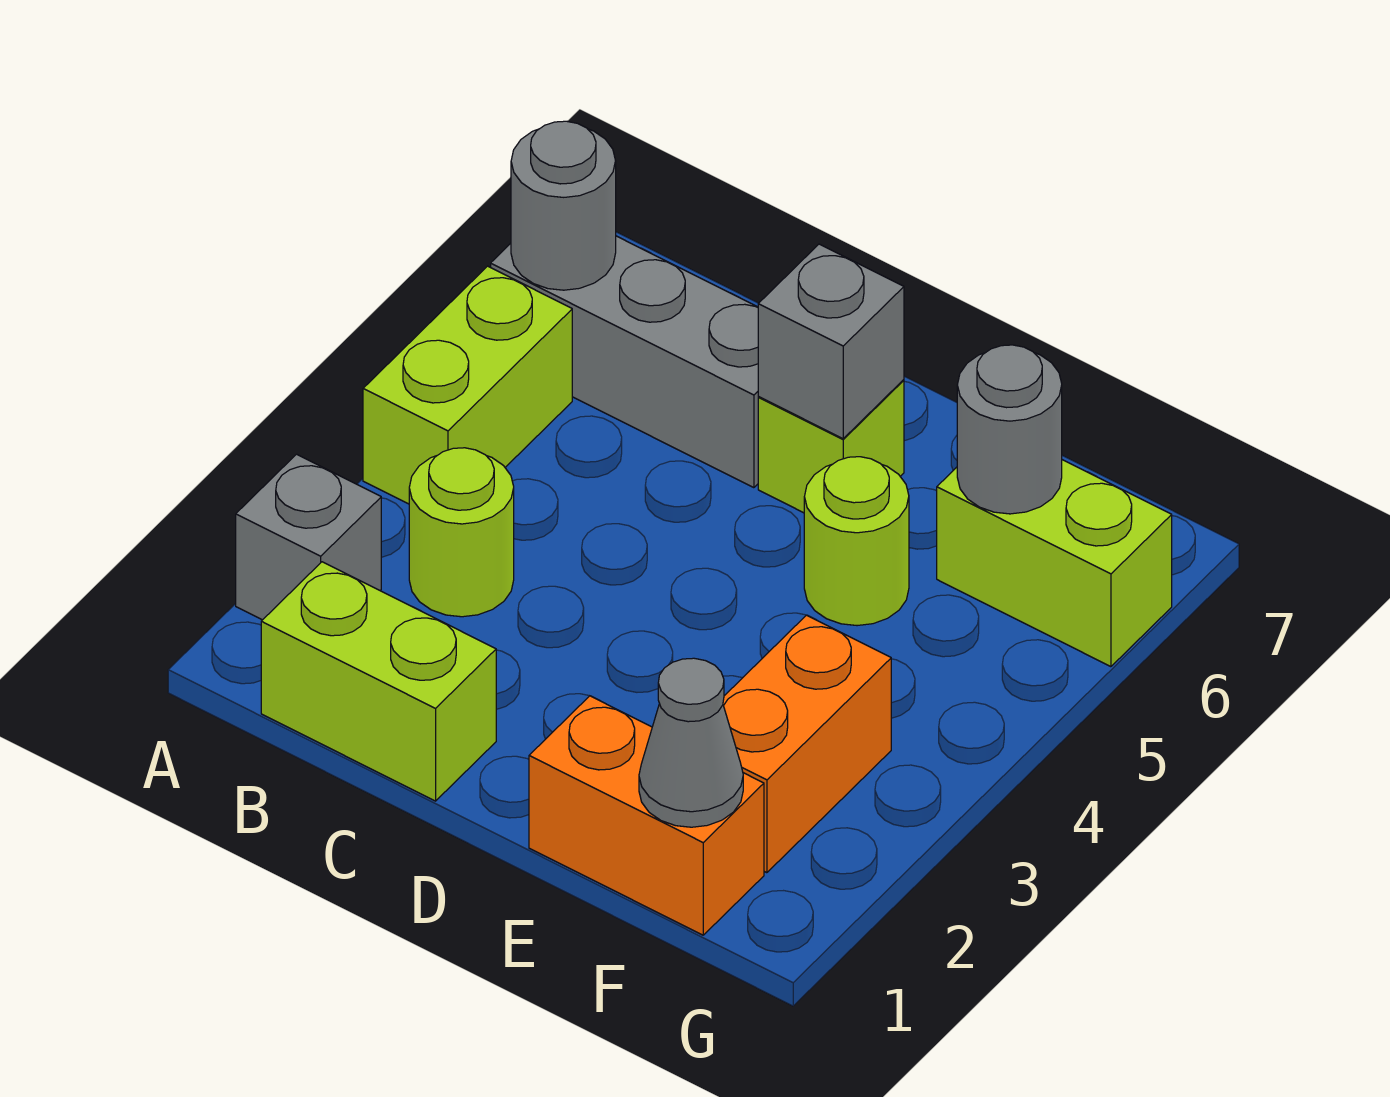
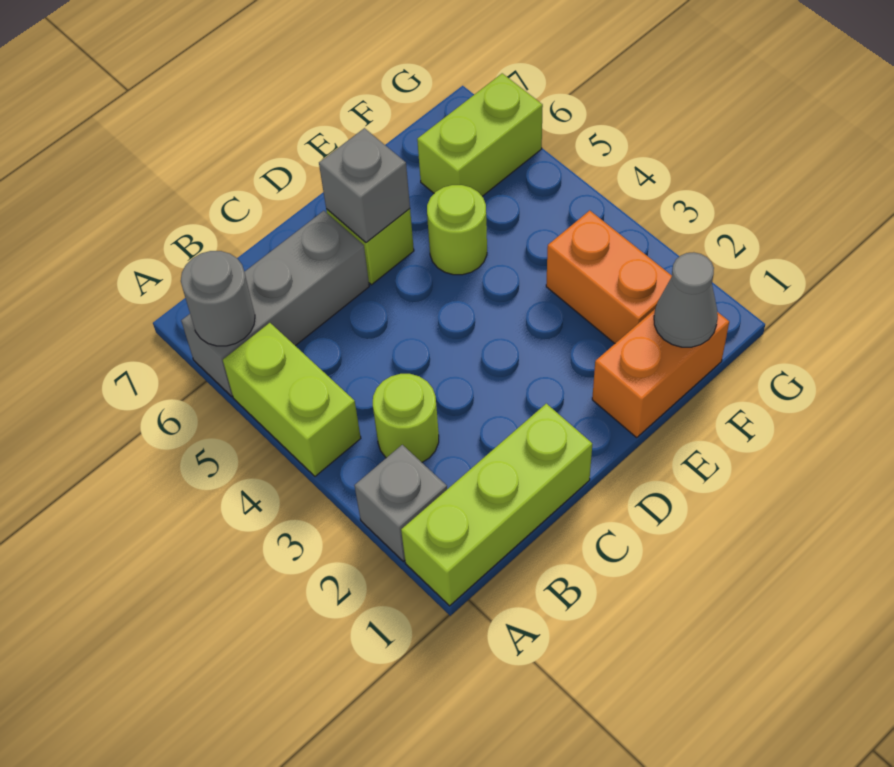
lime 1x2 brick [261,562,496,801] -> lime 1x3 brick [401,404,592,606]
grey 1x1 round brick [957,345,1062,514] -> none

